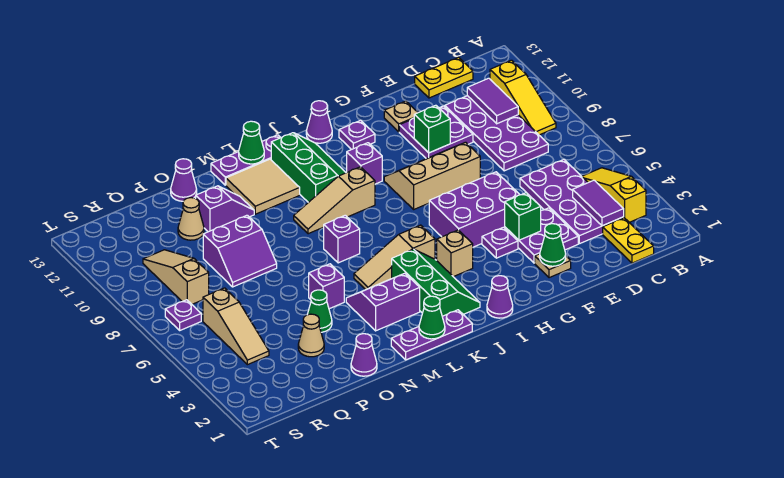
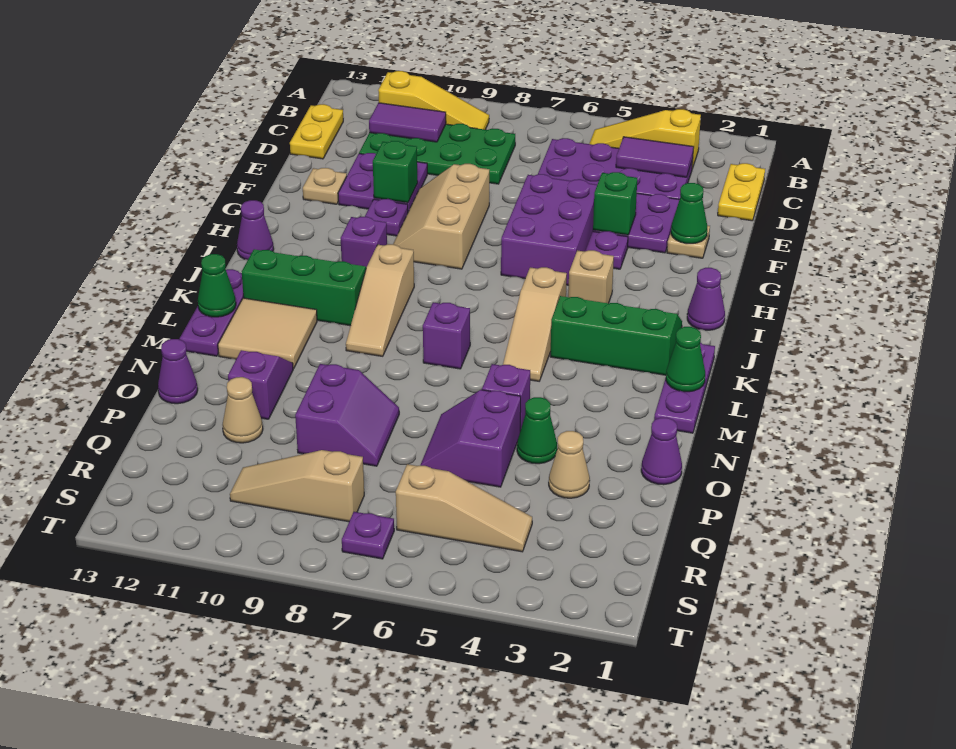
yellow 1x2 plate [603,218,654,263] -> yellow 1x2 plate turned to [718,163,765,221]
purple 2x4 plate [445,96,548,171] -> green 2x4 plate [359,124,515,184]
purple 1x1 plate [339,120,375,150] -> purple 1x1 plate moved to [365,199,408,236]
purple 2x2 slope [346,273,420,331] -> purple 2x2 slope moved to [420,390,521,487]

